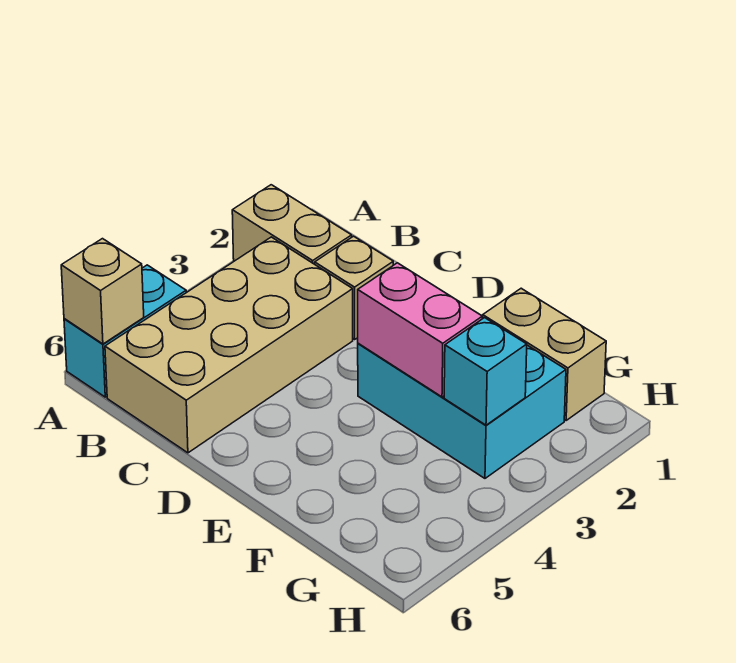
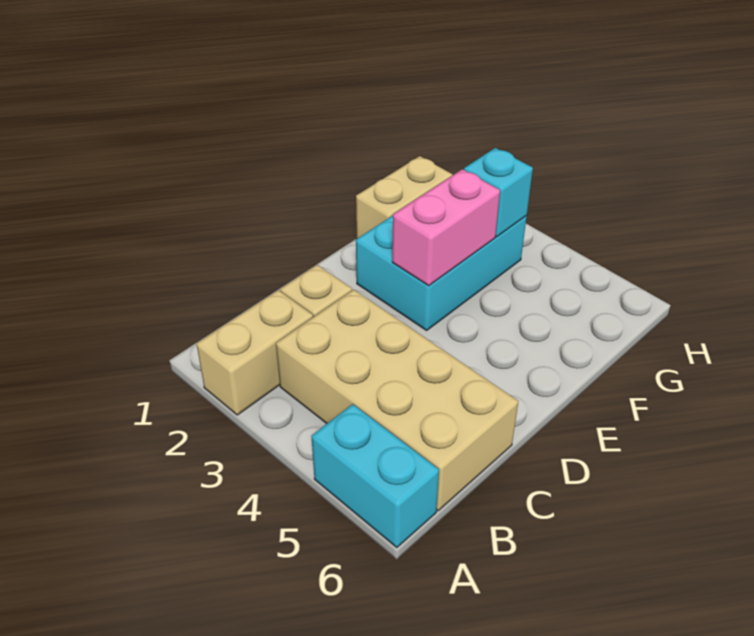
tan 1x1 brick [61,239,144,344] -> none

